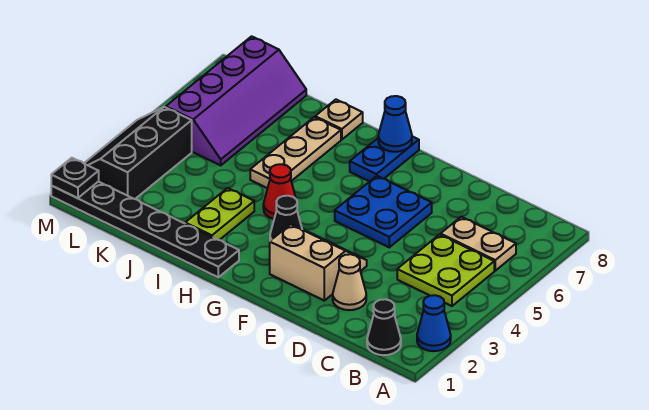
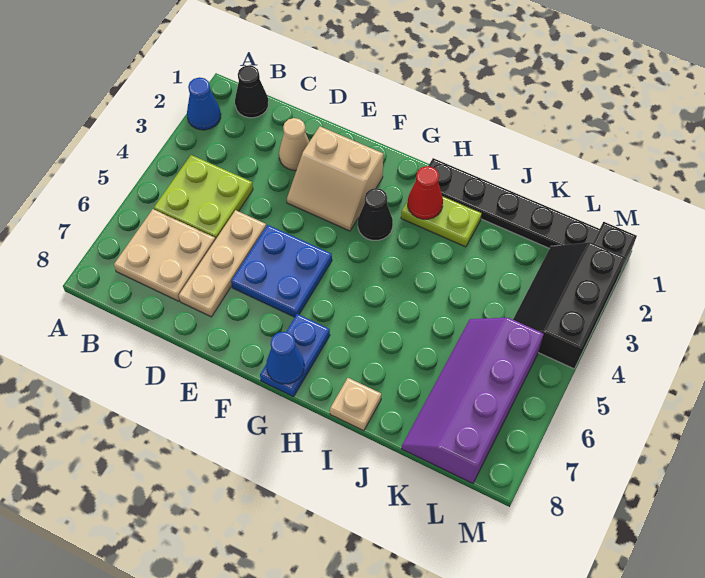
tan 1x2 plate [441,217,516,271] -> tan 2x2 plate [114,209,215,301]
red 1x1 cone [263,164,296,219] -> red 1x1 cone moved to [408,166,443,219]
lime 1x2 plate [185,188,254,240] -> lime 1x2 plate turned to [401,196,482,247]
tan 1x3 plate [250,117,341,188] -> tan 1x3 plate moved to [179,210,266,317]
black 2x3 slope [84,107,192,199] -> black 2x3 slope turned to [513,242,626,369]

